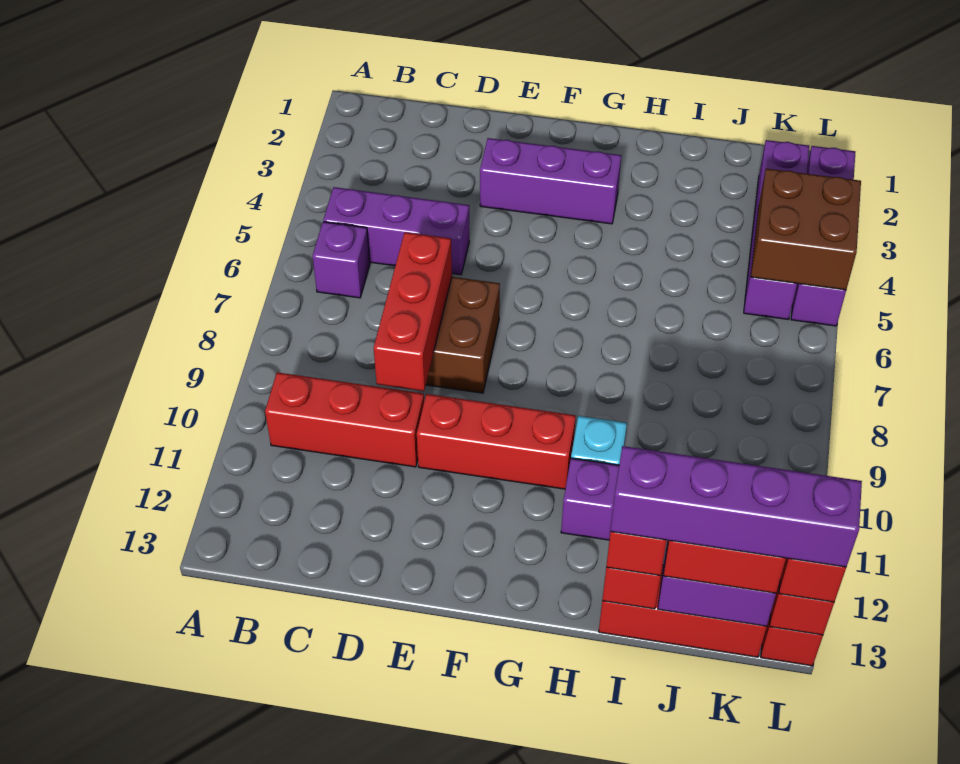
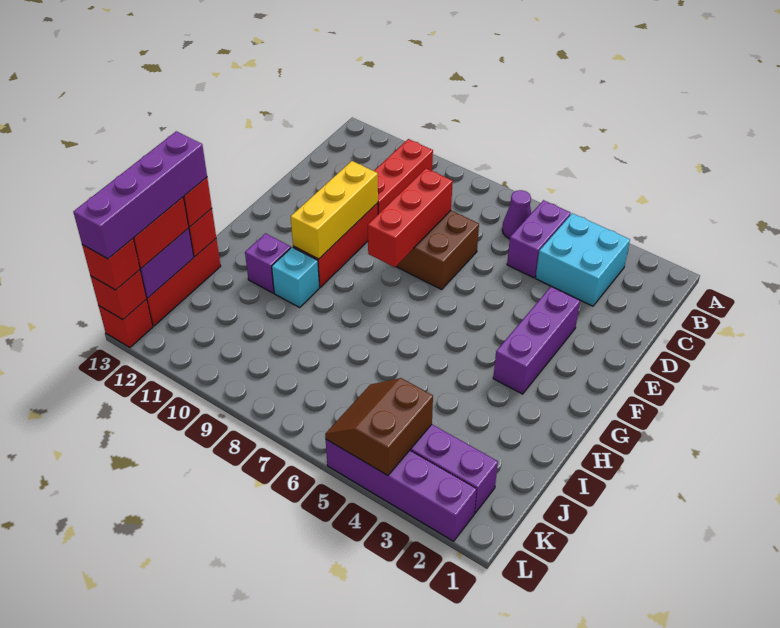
none -> cyan 2x2 brick [536,213,630,306]
purple 1x3 brick [323,187,469,275] -> purple 1x2 brick [507,200,571,278]
purple 1x1 brick [312,222,370,298] -> purple 1x1 cone [502,190,531,239]
red 1x3 brick [374,232,452,391] -> red 1x3 brick turned to [368,168,453,267]
none -> yellow 1x3 brick [291,161,378,259]
brown 2x2 brick [751,169,861,290] -> brown 2x2 slope [325,378,433,475]

